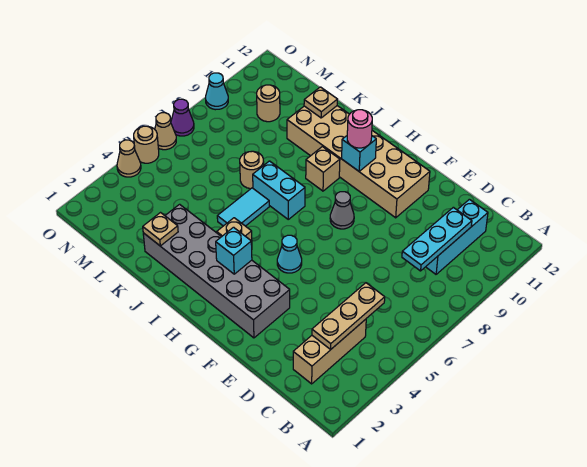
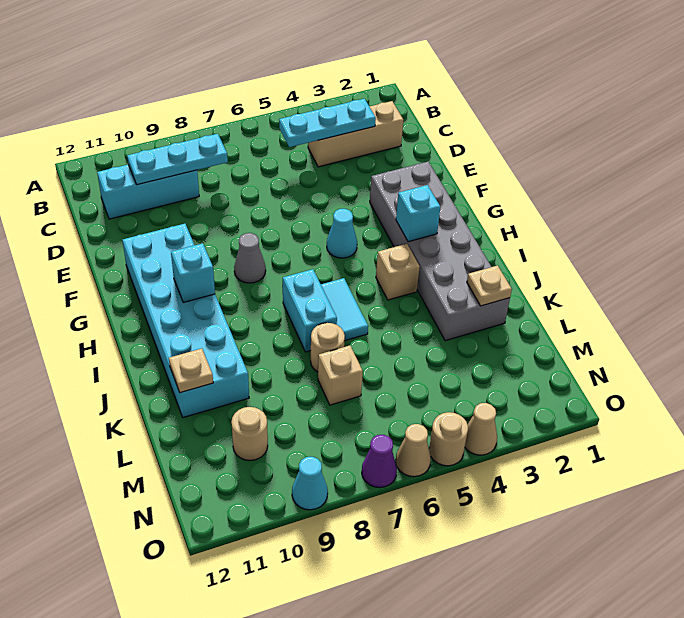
tan 1x3 plate [312,283,385,350] -> cyan 1x3 plate [279,99,376,147]
tan 2x6 brick [287,106,430,218] -> cyan 2x6 brick [123,224,249,418]
pink 1x1 round brick [347,110,372,148] -> none
tan 1x1 brick [306,147,340,191] -> tan 1x1 brick moved to [318,346,363,405]
cyan 1x2 tile [217,188,269,226] -> cyan 1x2 tile turned to [321,278,368,341]

